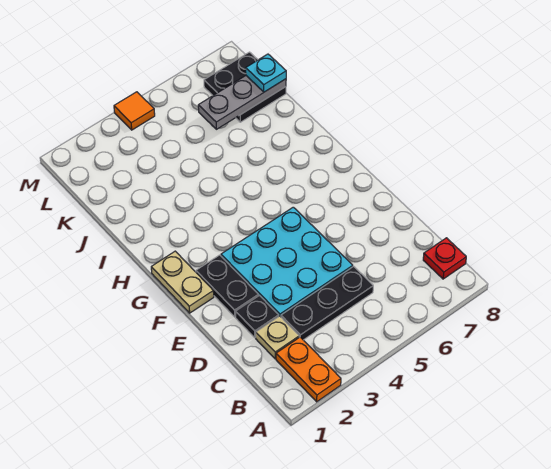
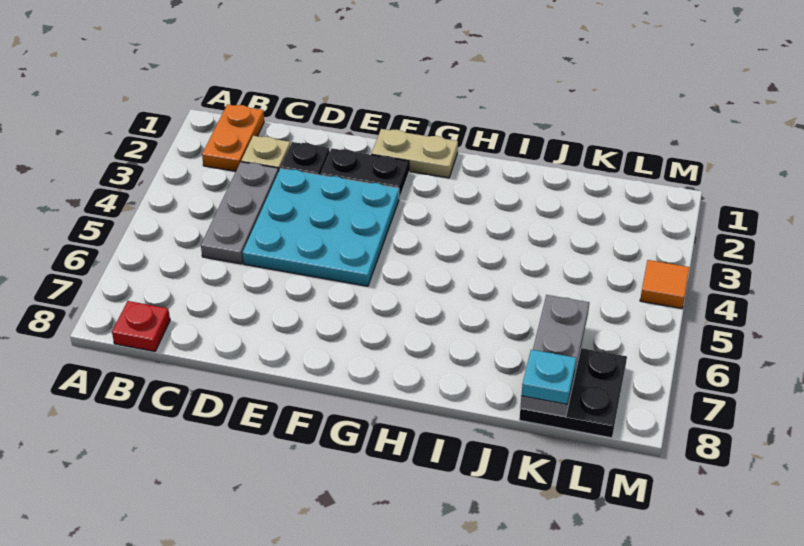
orange 1x2 plate [276,337,341,402] -> orange 1x2 plate turned to [202,104,264,171]
black 1x3 plate [281,266,373,340] -> grey 1x3 plate [201,162,279,264]

